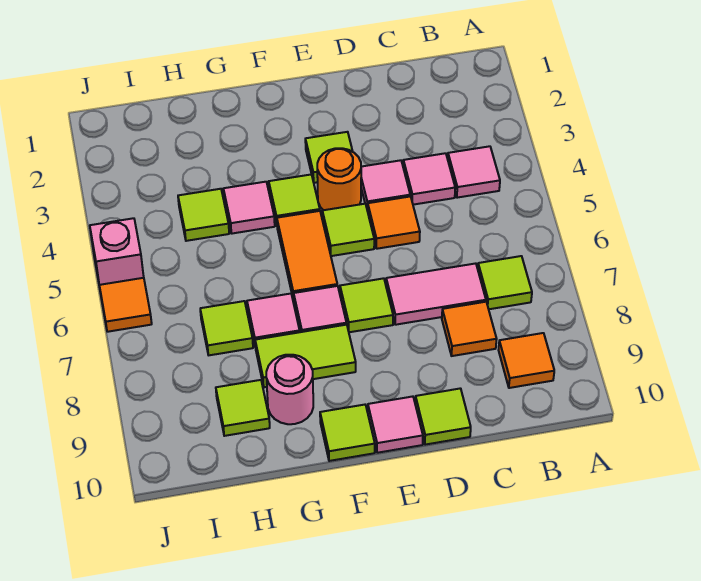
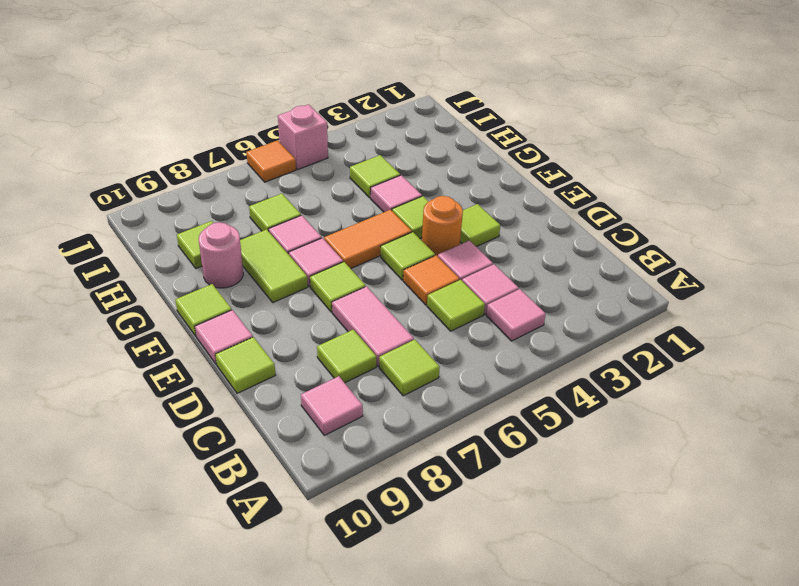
orange 1x1 tile [499,333,554,388] -> pink 1x1 tile [301,376,363,435]
none -> lime 1x1 tile [427,280,485,331]
orange 1x1 tile [442,302,497,356] -> lime 1x1 tile [317,330,376,383]

